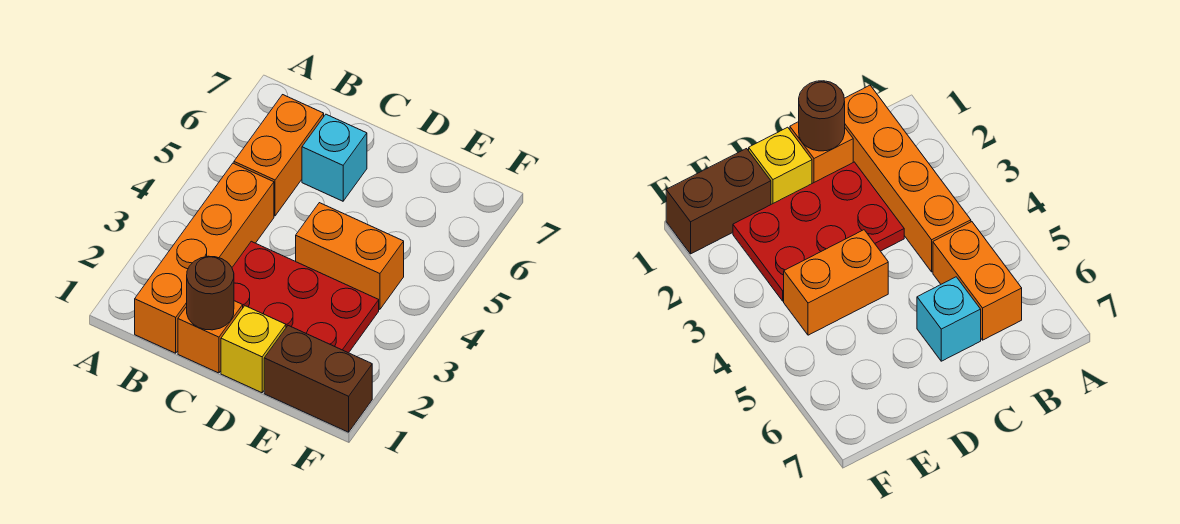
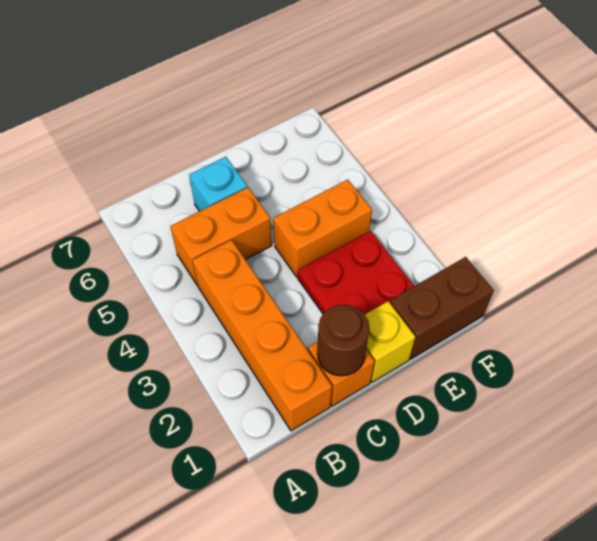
orange 1x2 brick [234,95,324,216] -> orange 1x2 brick turned to [170,187,272,285]
red 2x3 plate [232,241,379,353] -> red 2x2 plate [298,231,414,315]

